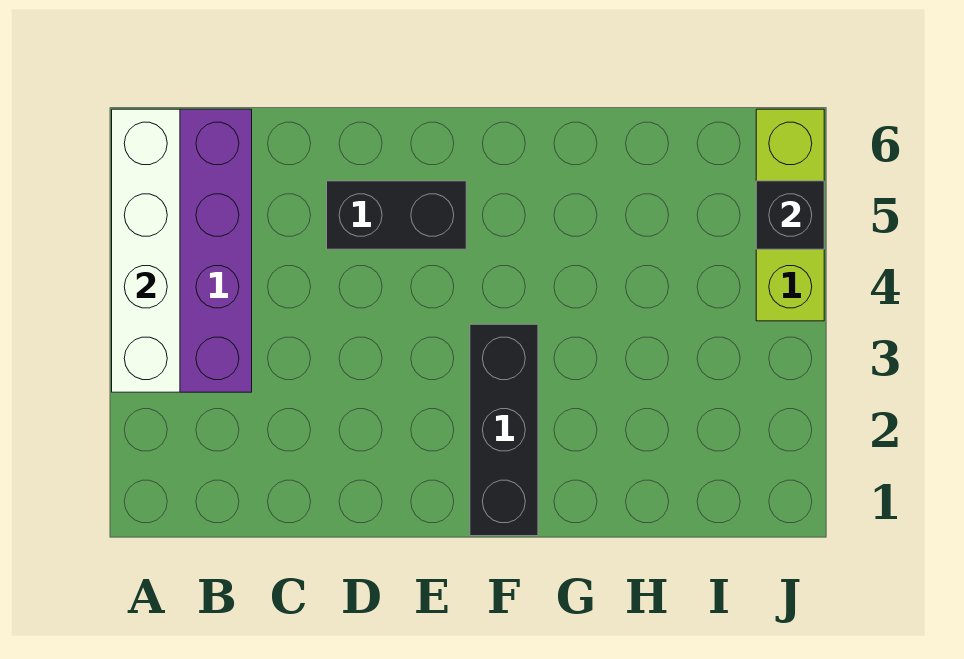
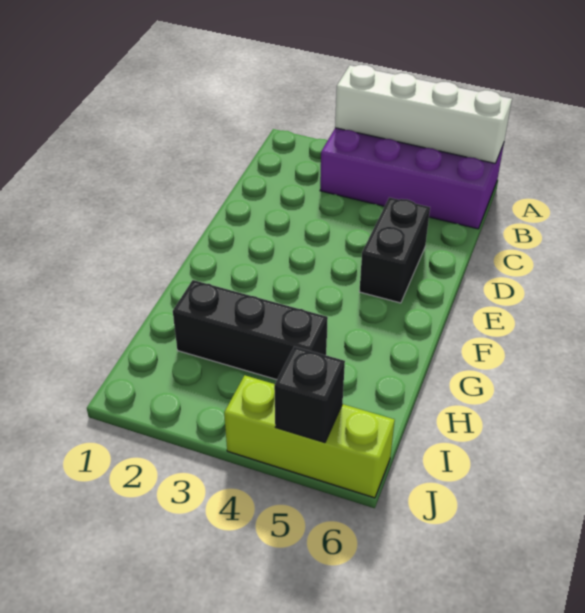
black 1x3 brick [470,324,538,536] -> black 1x3 brick moved to [173,280,328,380]

